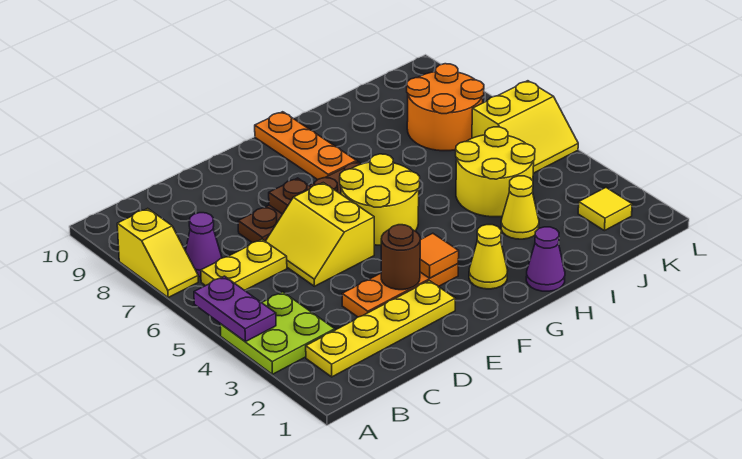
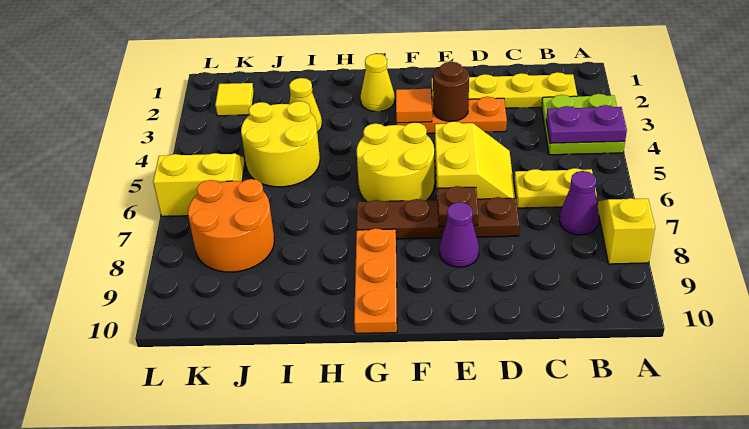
purple 1x2 plate [194,276,276,342] -> purple 1x2 plate turned to [546,105,627,143]
purple 1x1 cone [526,227,565,291] -> purple 1x1 cone moved to [440,202,479,267]

